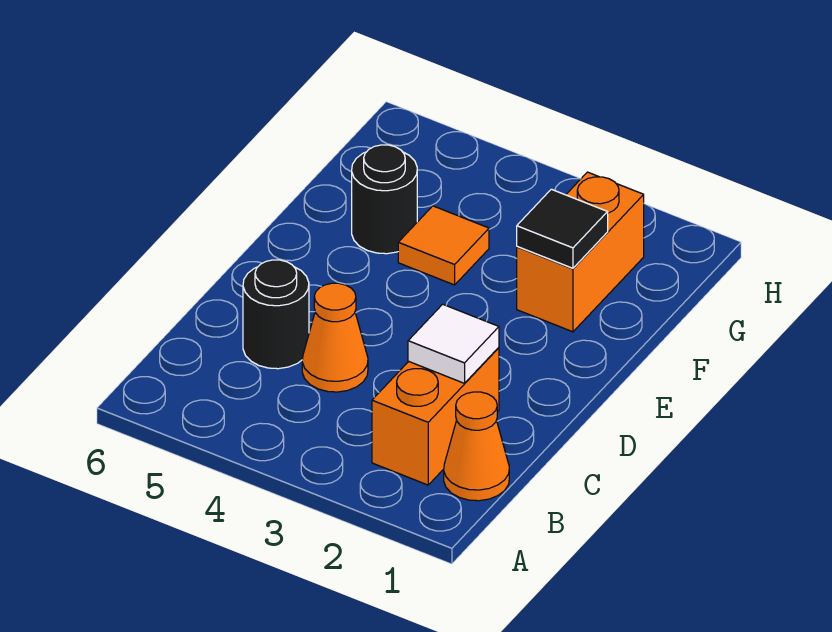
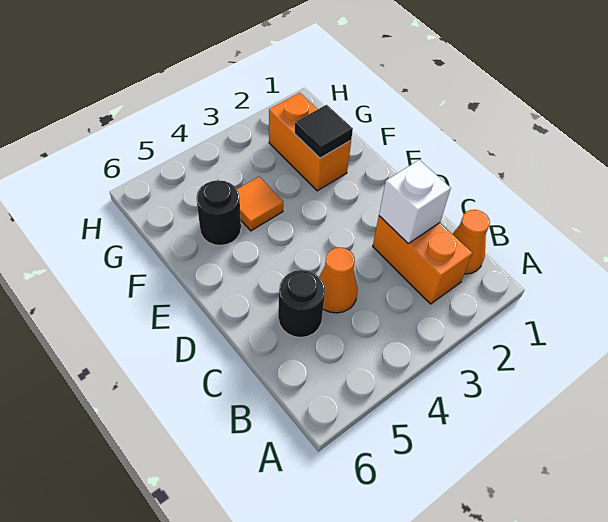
white 1x1 tile [408,304,499,383] -> white 1x1 brick [379,160,451,243]

